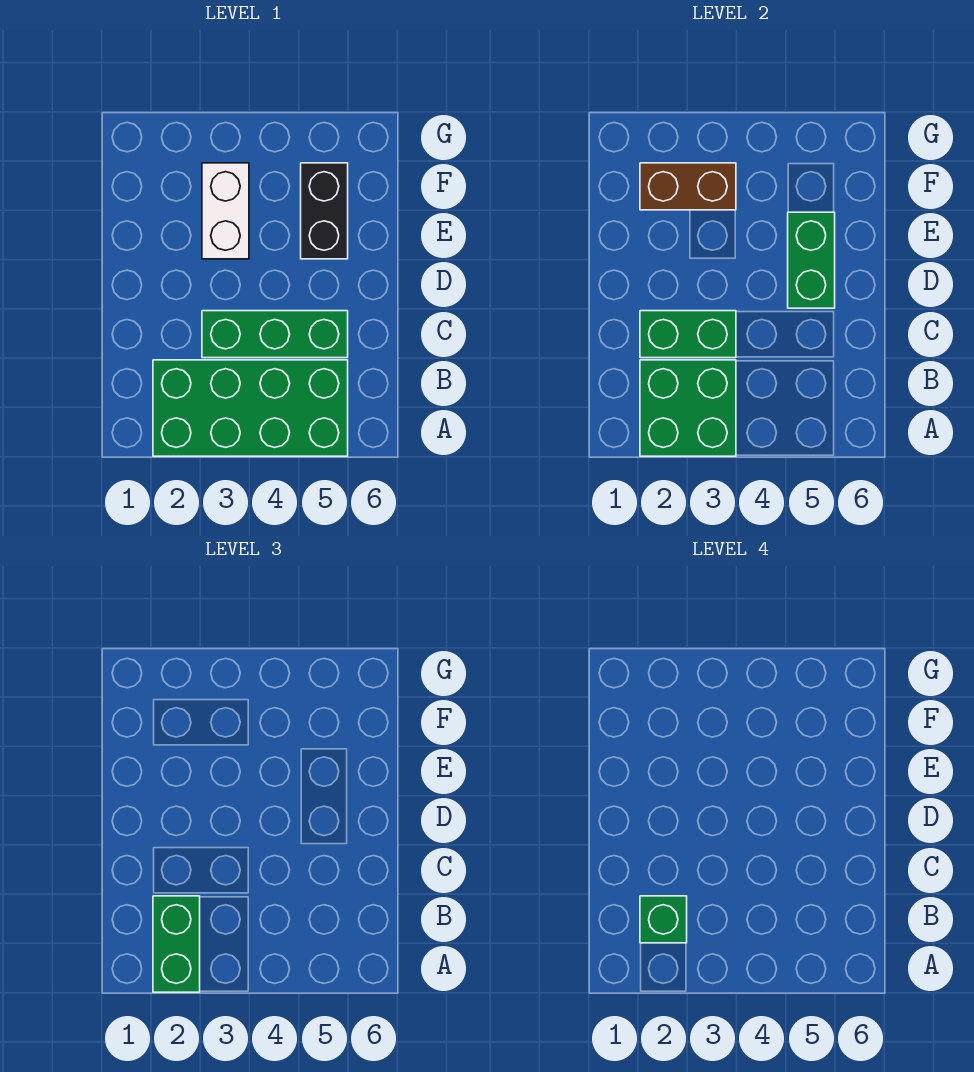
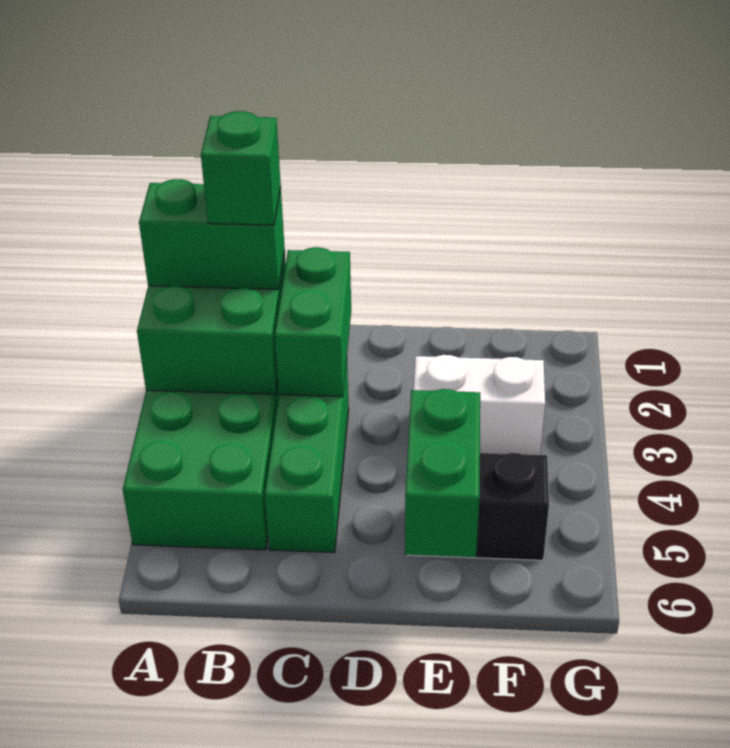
green 1x2 brick [788,212,835,308] -> green 1x2 brick turned to [405,389,480,558]
brown 1x2 brick [640,163,736,210] -> none

